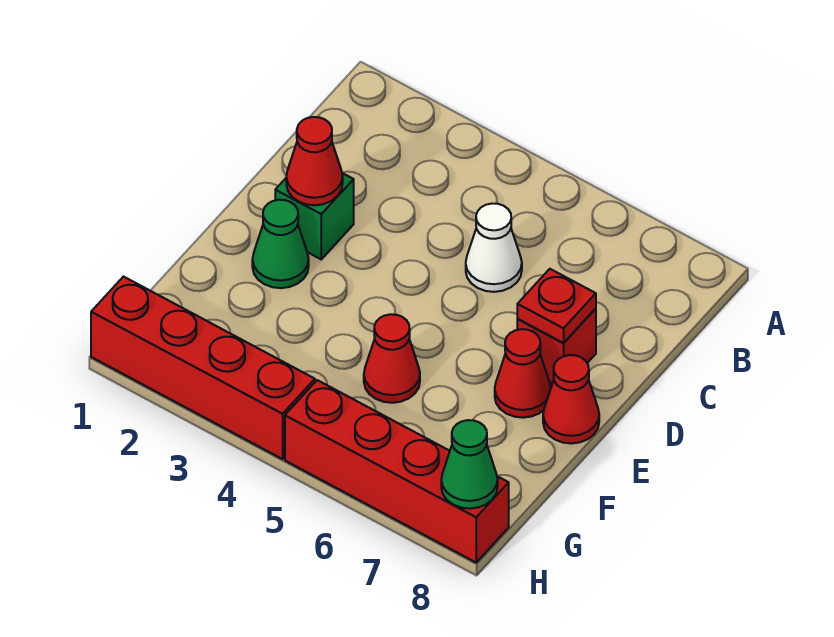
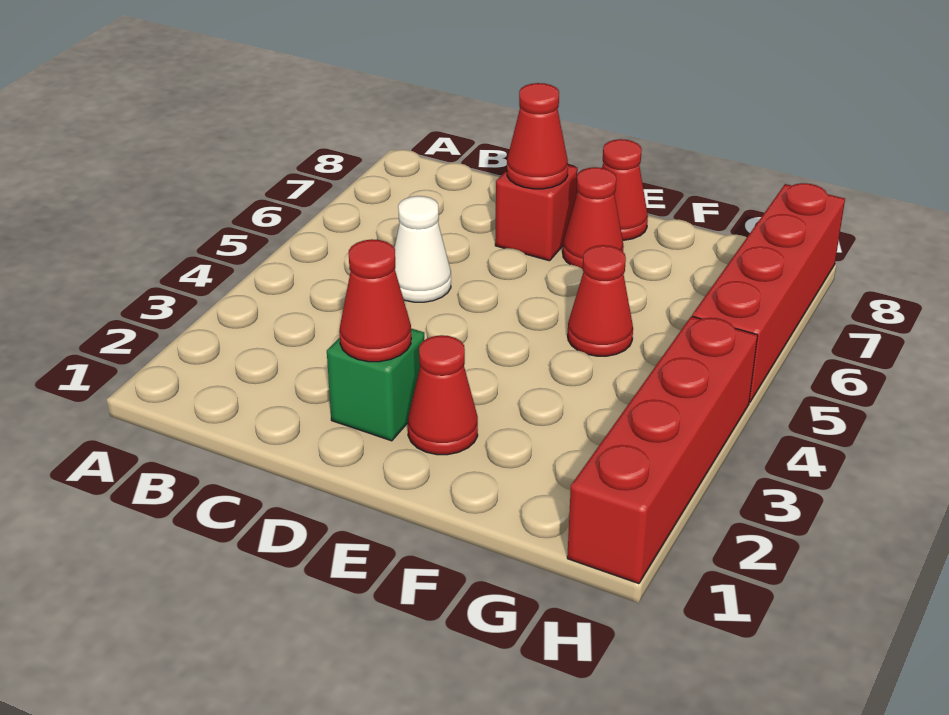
red 1x1 plate [517,269,596,343] -> red 1x1 cone [507,83,568,189]
green 1x1 cone [252,200,309,288] -> red 1x1 cone [408,335,478,455]
green 1x1 cone [441,420,498,509] -> none

